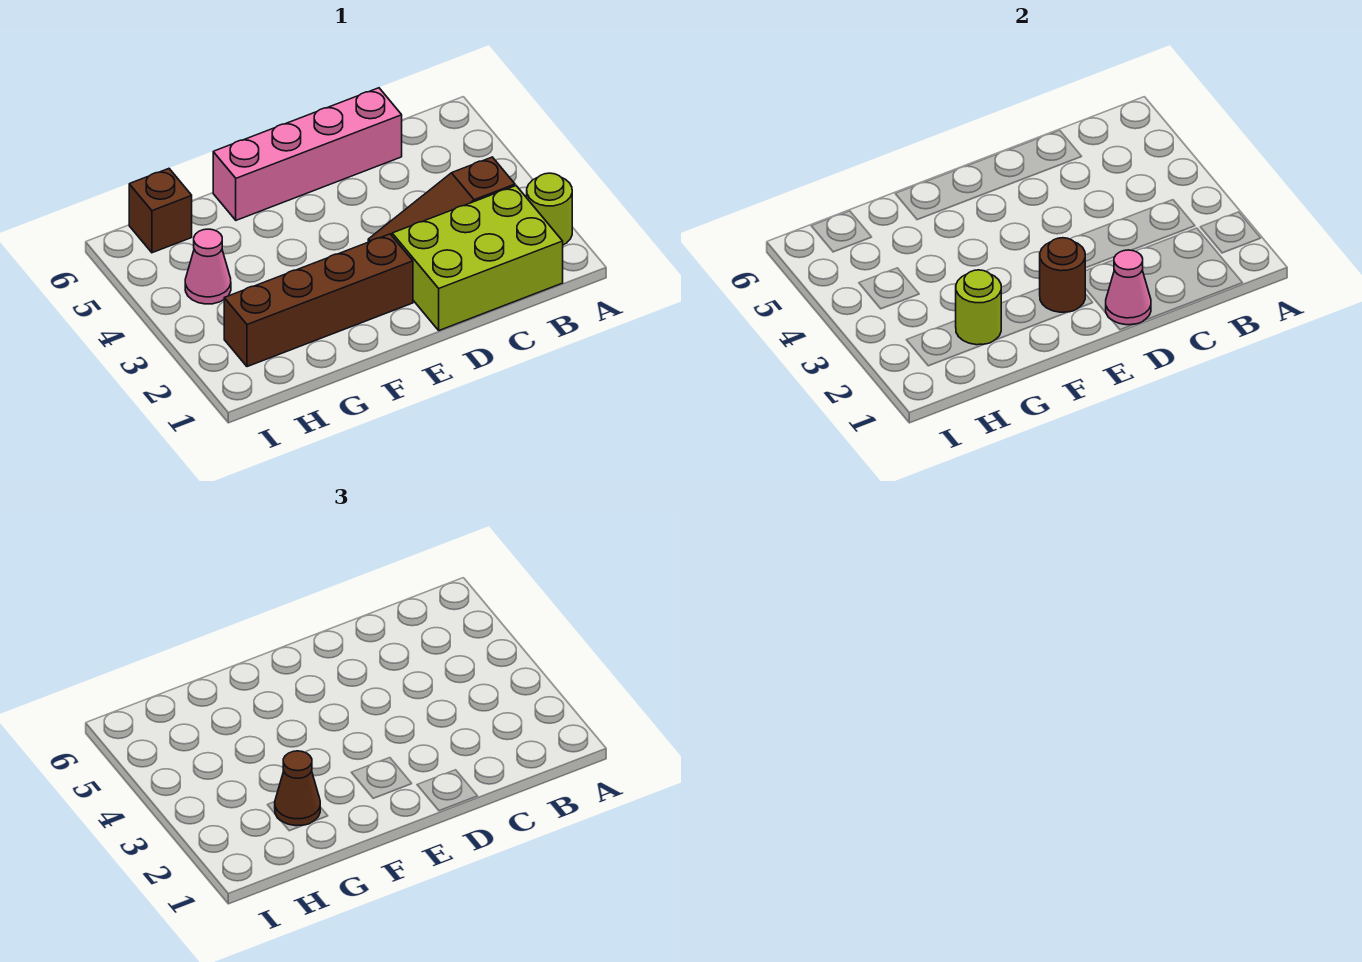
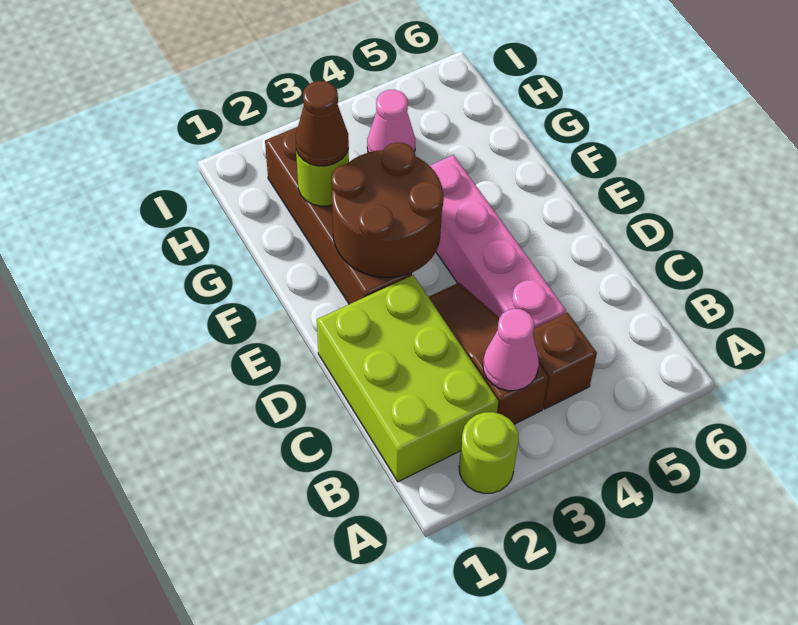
pink 1x4 brick [213,88,402,220] -> pink 1x4 brick moved to [429,155,566,328]
pink 1x1 cone [1106,250,1151,325] -> pink 1x1 cone moved to [483,309,539,391]
brown 1x1 round brick [1040,238,1085,312] -> brown 2x2 round brick [332,143,444,278]
brown 1x1 brick [129,169,192,253] -> brown 1x1 brick moved to [533,312,597,409]

